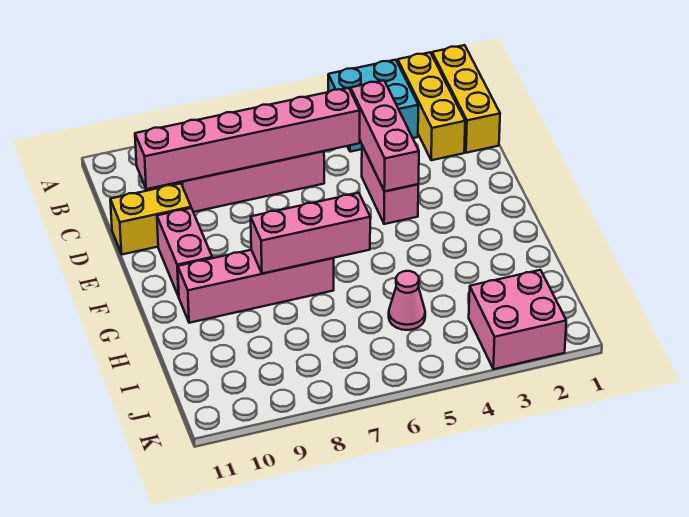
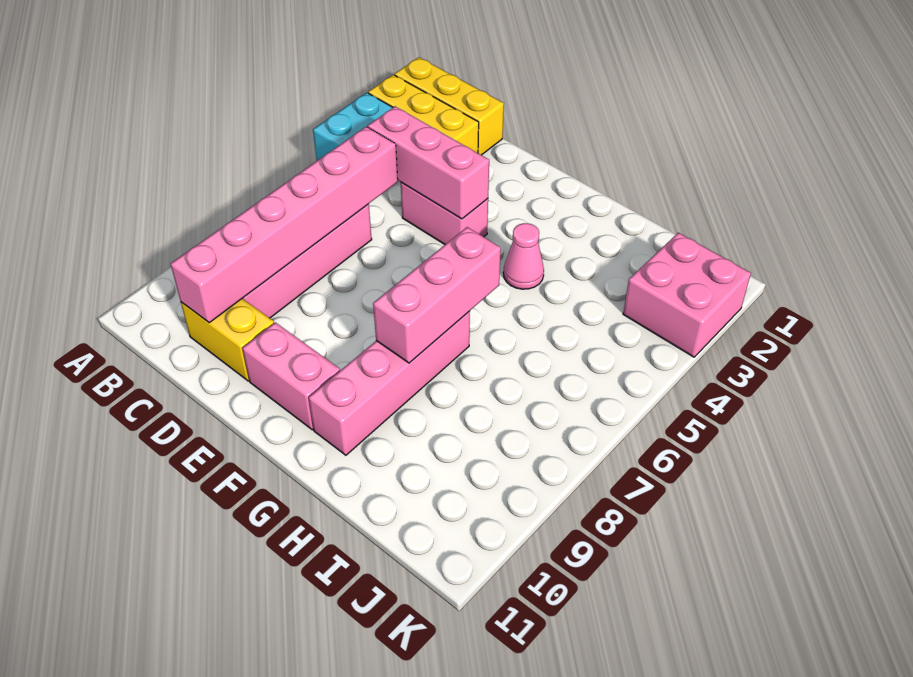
yellow 1x2 brick [110,183,191,254] -> yellow 1x2 brick turned to [181,299,274,381]
pink 1x1 cone [389,271,425,330] -> pink 1x1 cone moved to [503,223,544,289]

